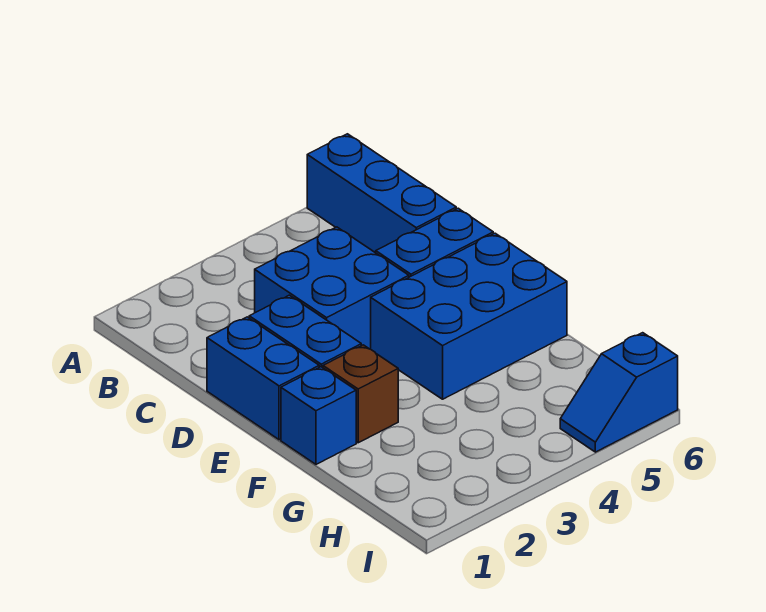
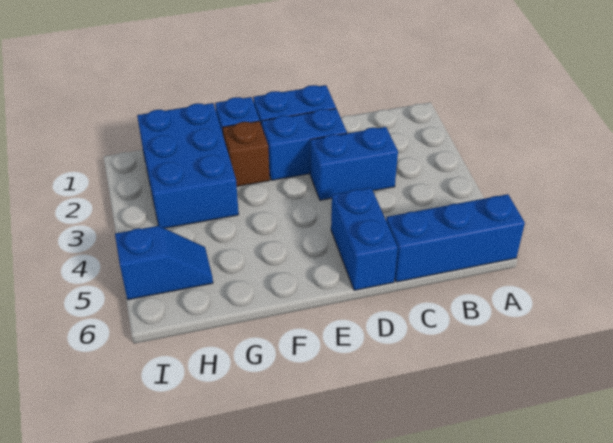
blue 2x2 brick [255,227,409,349] -> blue 1x2 brick [310,127,398,200]
blue 2x3 brick [371,233,567,399] -> blue 2x3 brick moved to [137,103,239,228]
blue 1x2 slope [560,333,678,452] -> blue 1x2 slope turned to [115,226,213,300]

